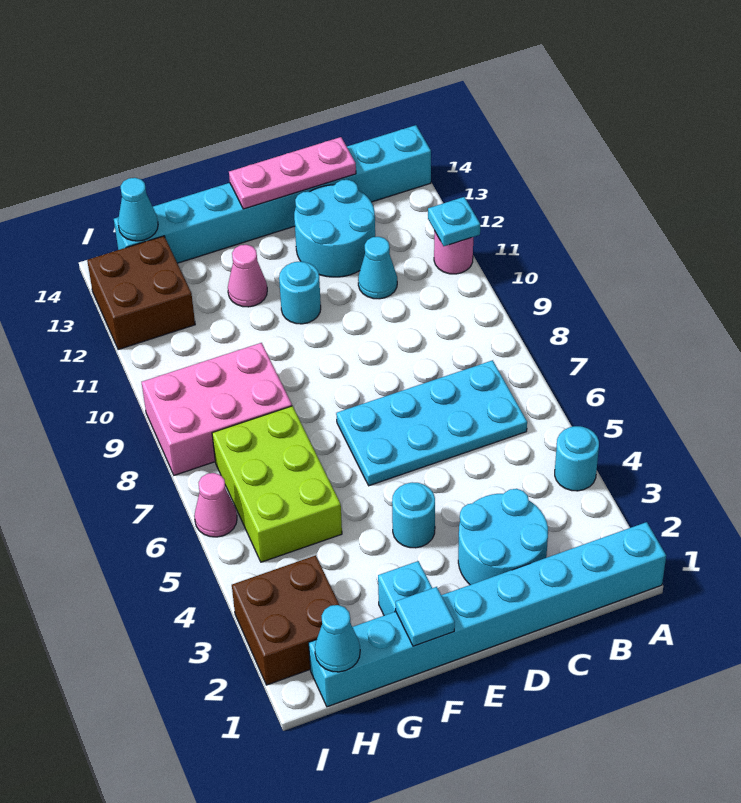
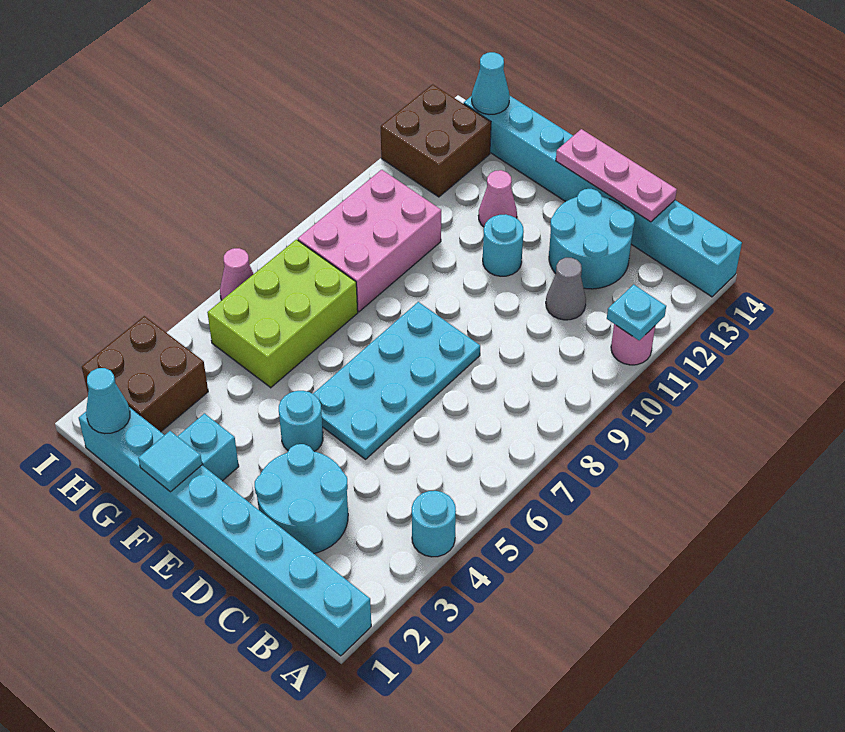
cyan 2x4 plate [336,360,527,486] -> cyan 2x4 plate turned to [313,302,480,459]
cyan 1x1 cone [358,237,397,299] -> grey 1x1 cone [546,258,586,320]
pink 2x3 brick [142,343,292,475] -> pink 2x3 brick turned to [298,170,441,312]

